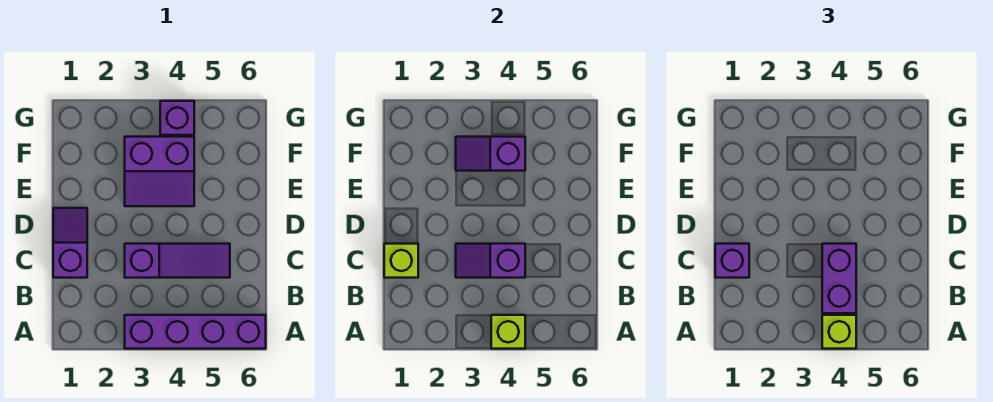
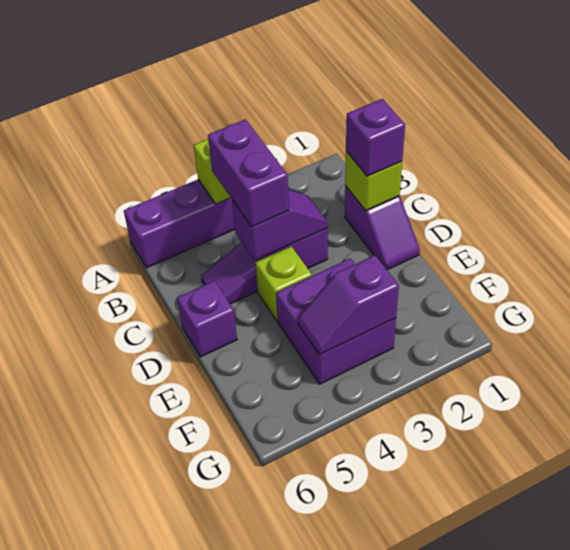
lime 1x1 brick [822,315,856,349] -> lime 1x1 brick moved to [255,246,312,321]
purple 2x2 slope [125,137,194,206] -> purple 2x2 brick [276,258,396,384]
purple 1x2 slope [456,137,525,171] -> purple 1x2 slope turned to [298,255,399,355]
purple 1x1 brick [160,101,194,135] -> purple 1x1 brick moved to [177,281,237,357]

